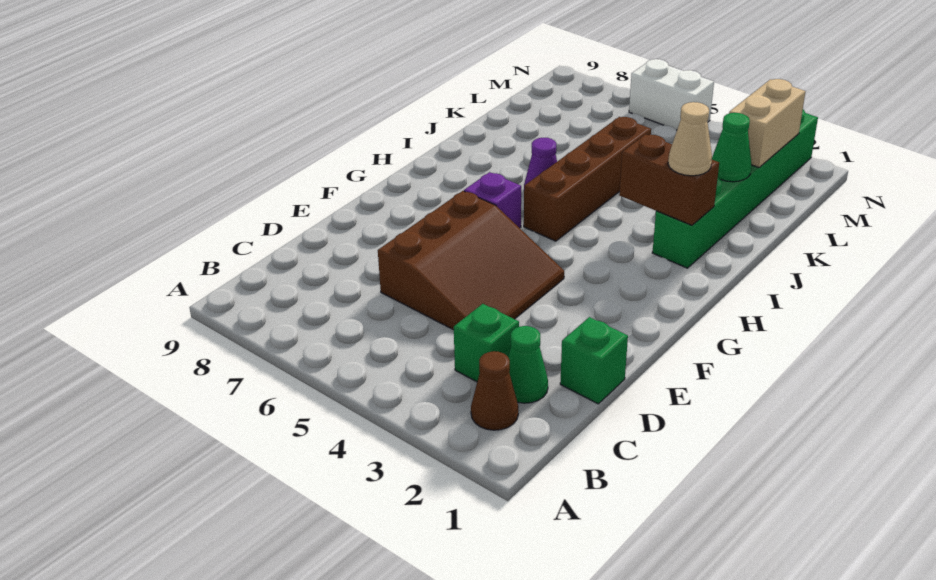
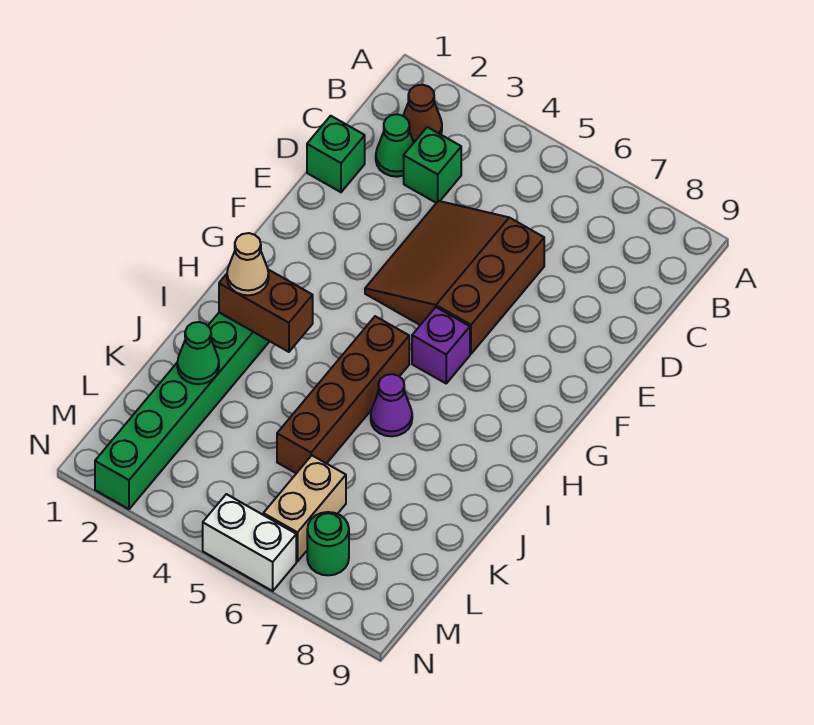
tan 1x2 brick [729,79,805,167] -> tan 1x2 brick moved to [263,455,346,562]
none -> green 1x1 round brick [307,512,349,575]

